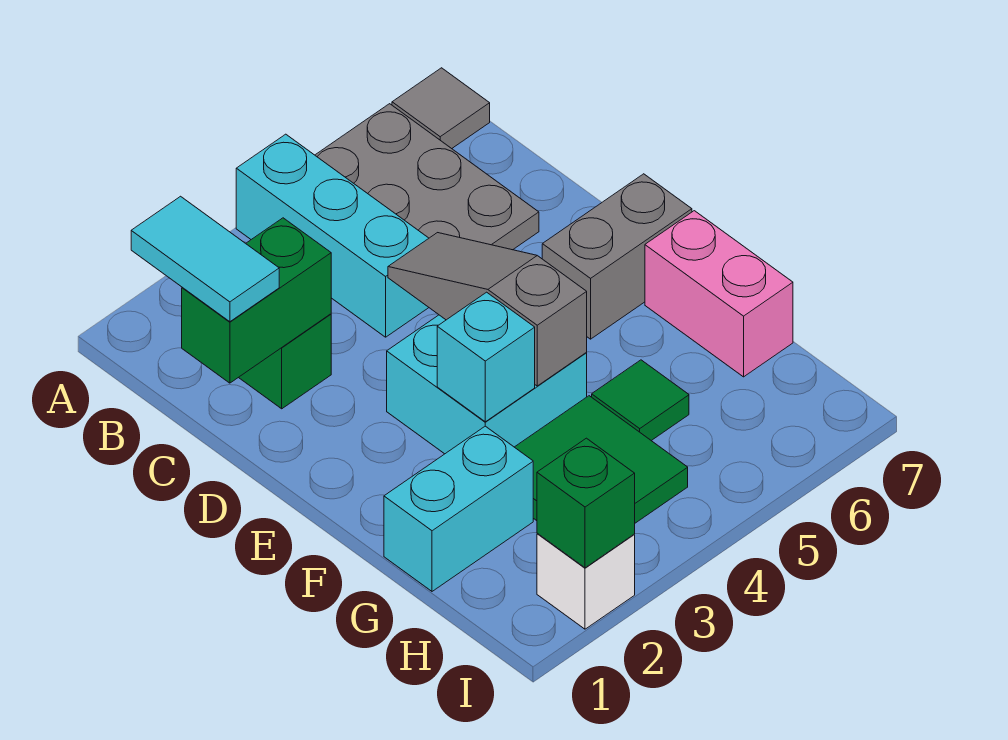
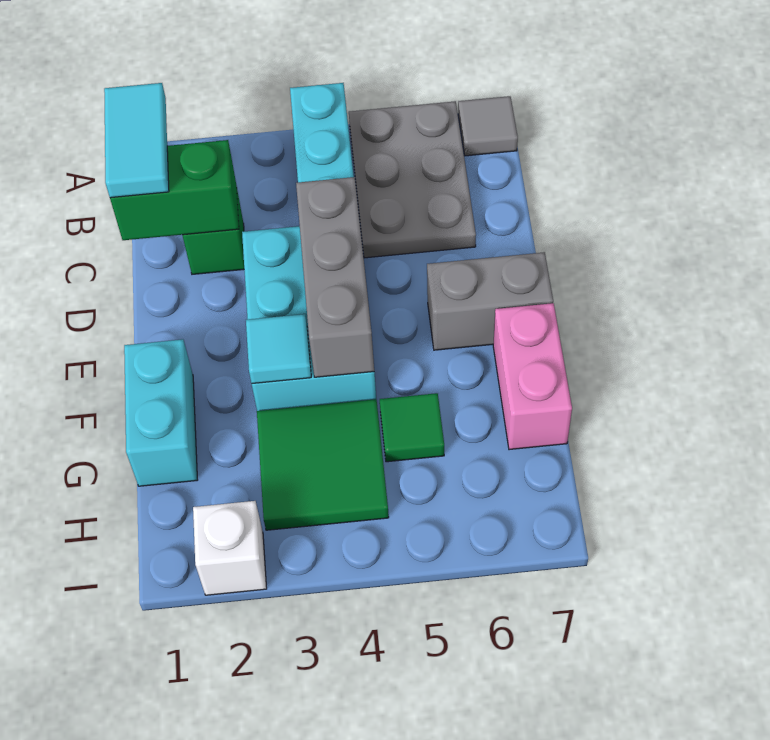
grey 1x3 slope [388,233,587,386] -> grey 1x3 brick [296,177,374,377]
cyan 2x2 brick [387,315,587,454] -> cyan 2x3 brick [242,226,376,411]
cyan 1x1 brick [437,292,535,422] -> cyan 1x1 tile [246,314,311,384]
cyan 1x2 brick [384,426,533,591] -> cyan 1x2 brick turned to [124,339,197,486]
green 1x1 brick [537,438,635,568] -> none

